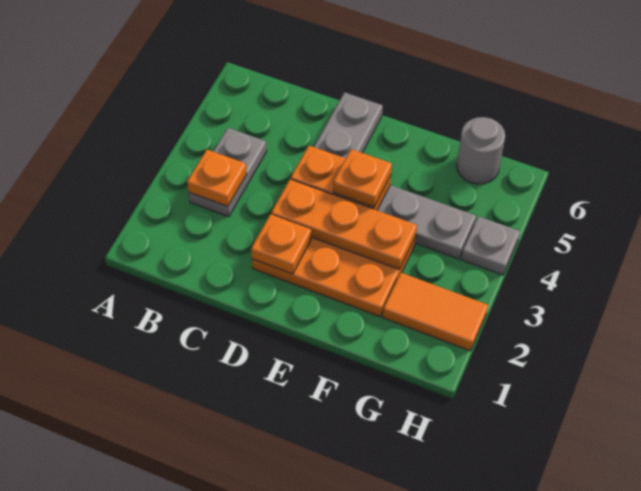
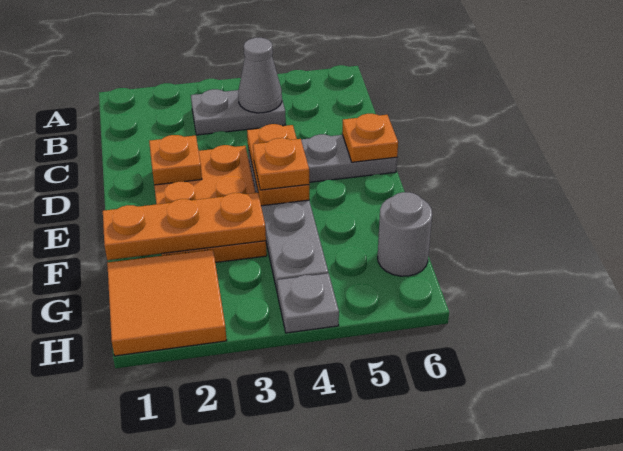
orange 1x1 plate [187,150,247,206] -> orange 1x1 plate moved to [343,114,398,162]
none -> grey 1x1 cone [238,38,282,113]
orange 1x3 plate [271,179,417,269] -> orange 1x3 plate turned to [103,193,266,260]
orange 1x2 tile [383,273,488,351] -> orange 2x2 tile [107,250,227,356]

